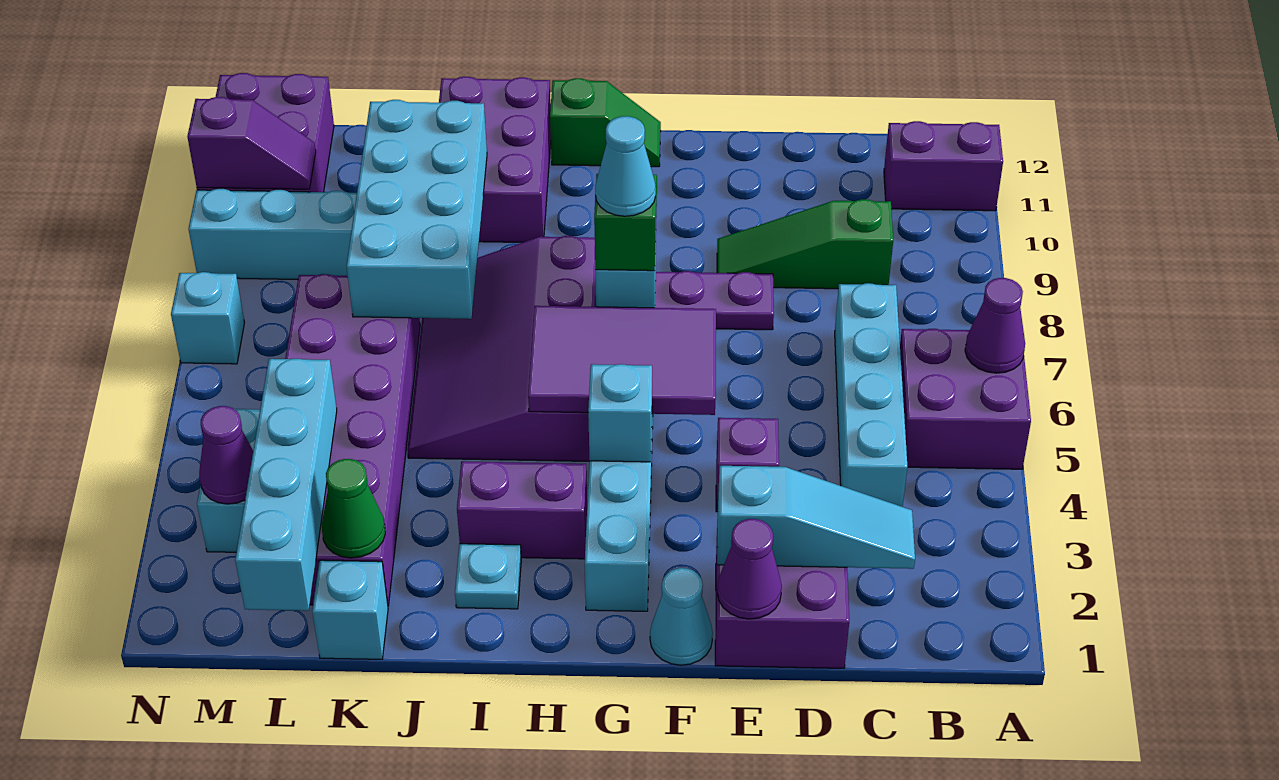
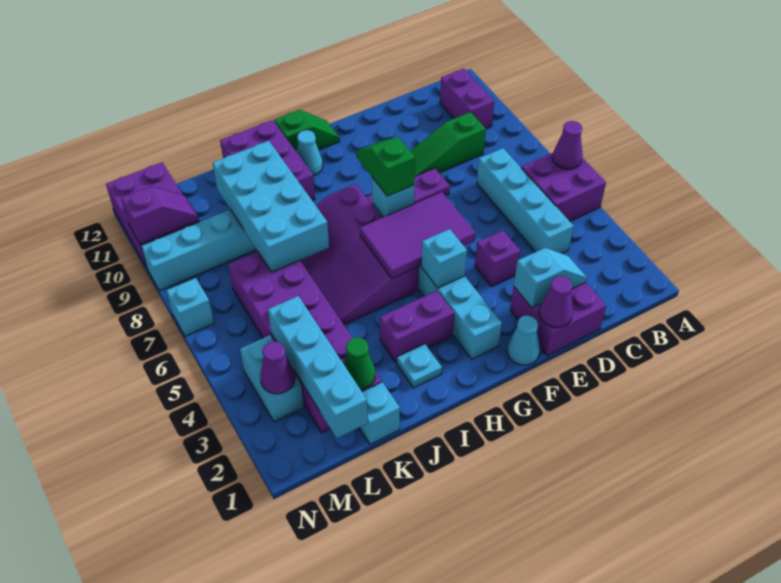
purple 1x2 brick [884,121,1003,211] -> purple 1x2 brick turned to [440,69,494,129]
cyan 1x3 slope [717,466,915,569] -> cyan 1x2 slope [514,248,587,308]
cyan 1x1 cone [595,116,656,216] -> cyan 1x1 cone moved to [296,130,323,176]

